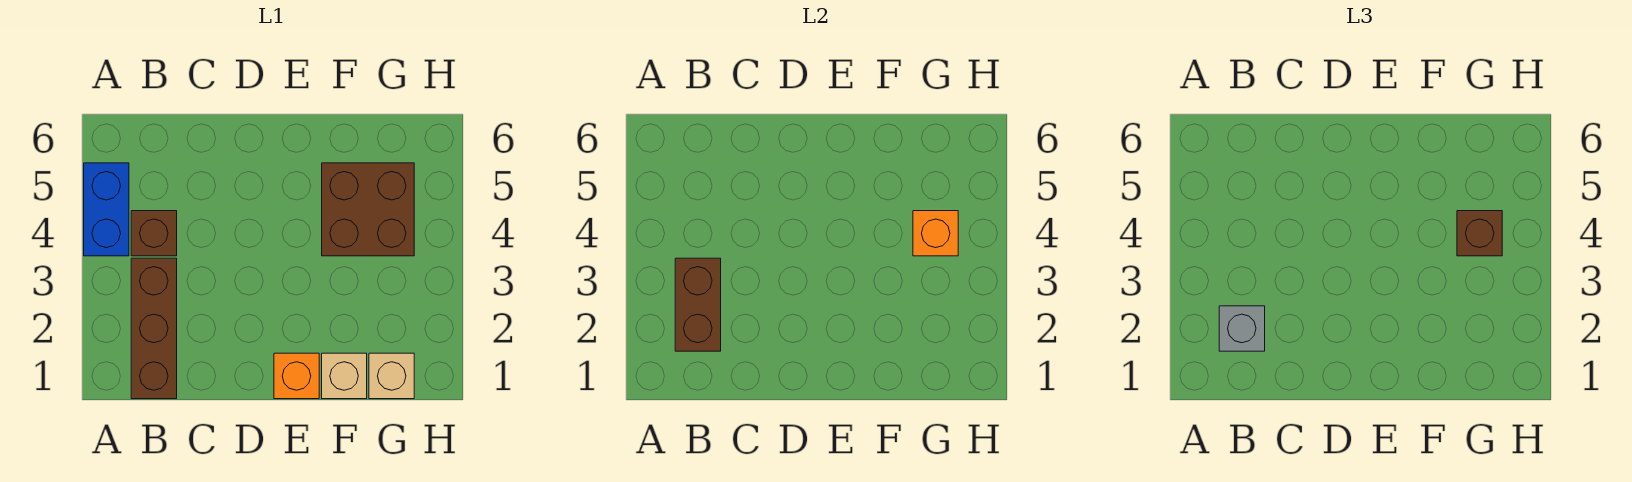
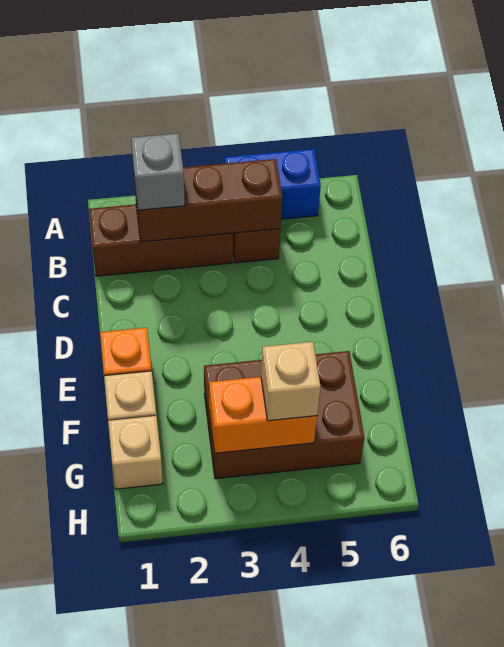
brown 1x2 brick [675,258,721,351] -> brown 1x3 brick [134,159,282,242]
brown 2x2 brick [322,163,414,256] -> brown 2x3 brick [204,351,364,479]
orange 1x1 brick [913,211,958,256] -> orange 1x2 brick [209,377,317,453]
brown 1x1 brick [1457,211,1502,256] -> tan 1x1 brick [261,342,321,421]

